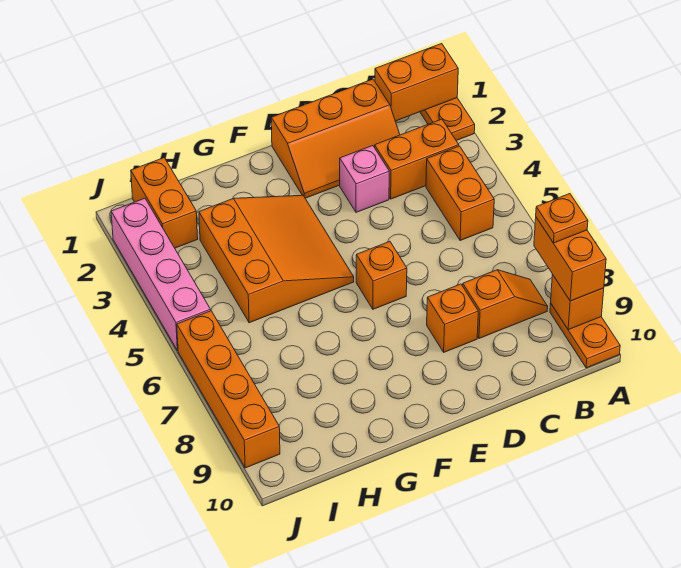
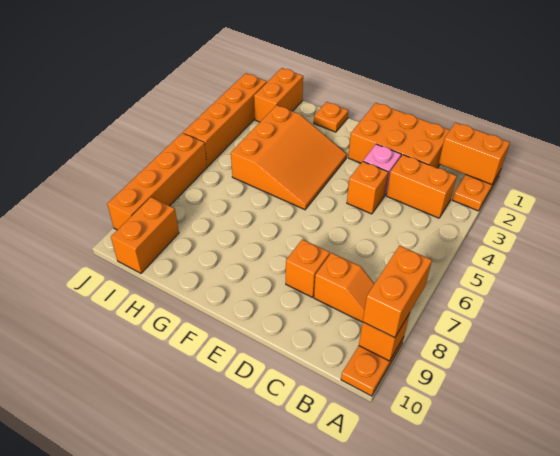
orange 1x1 plate [536,194,588,243] -> orange 1x1 plate moved to [314,102,348,132]
orange 1x2 brick [426,146,494,241] -> orange 1x2 brick moved to [111,197,179,273]
orange 2x3 slope [271,79,400,198] -> orange 2x3 brick [348,103,450,168]
orange 1x1 brick [356,242,407,309] -> orange 1x1 brick moved to [347,162,388,214]
pink 1x4 brick [111,198,211,351] -> orange 1x4 brick [183,73,267,166]

